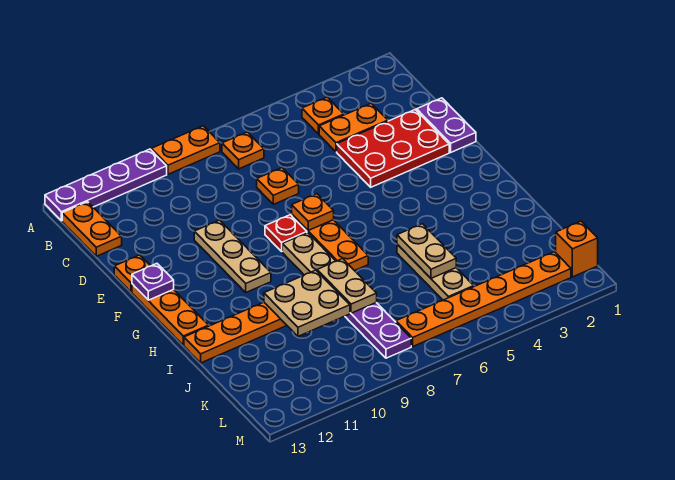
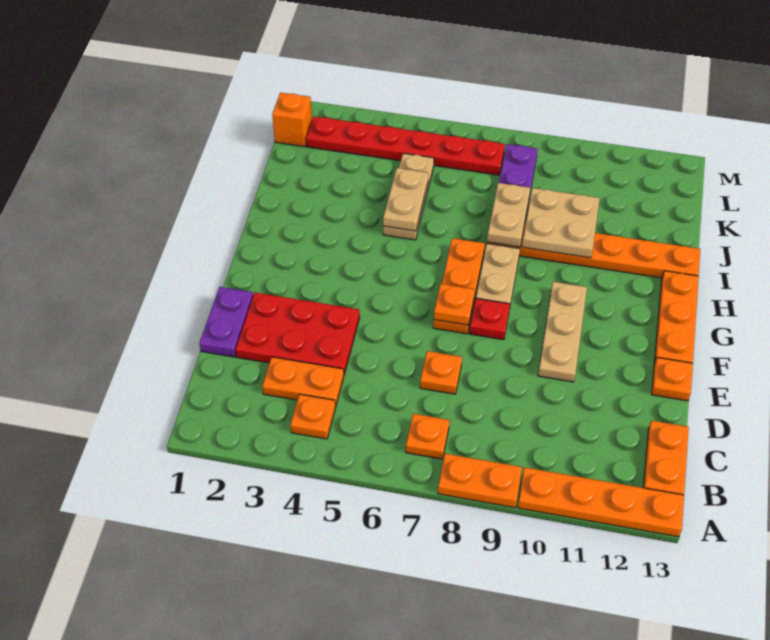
purple 1x4 plate [45,149,167,221] -> orange 1x4 plate [518,467,684,537]
purple 1x1 plate [132,264,174,300] -> none
orange 1x6 plate [396,252,571,346] -> red 1x6 plate [306,116,505,175]

